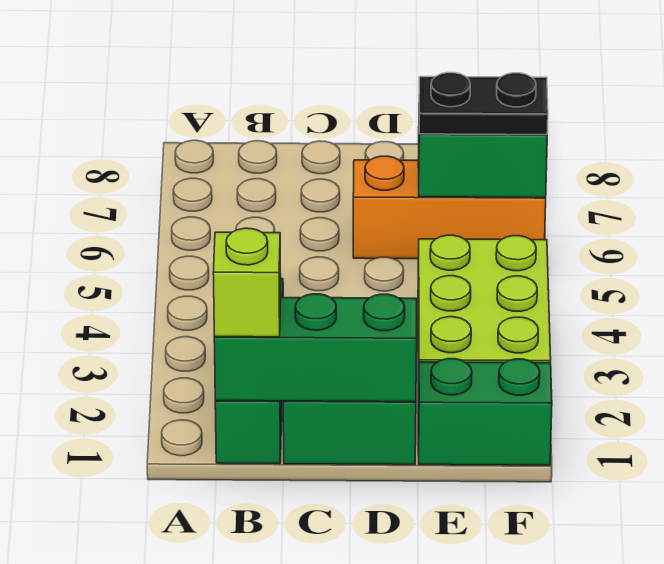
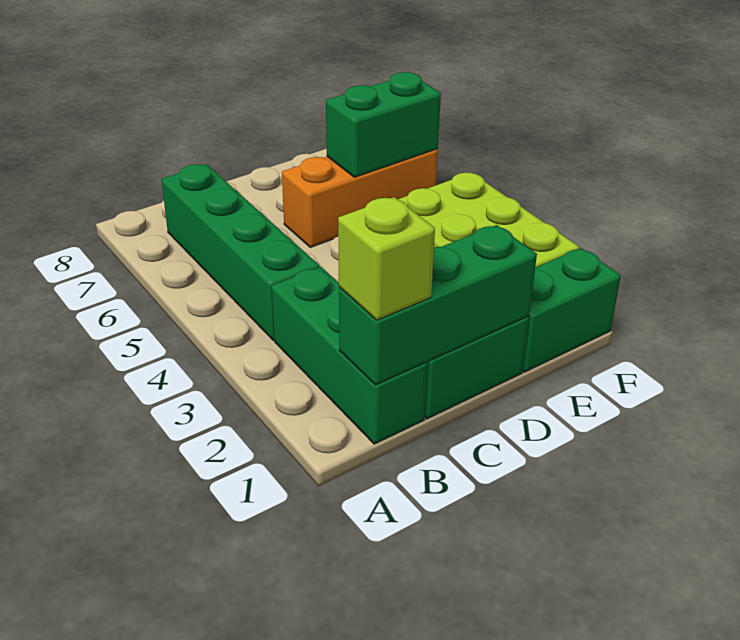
none -> green 1x4 brick [161,164,319,340]
black 1x2 plate [419,73,548,135] -> none

